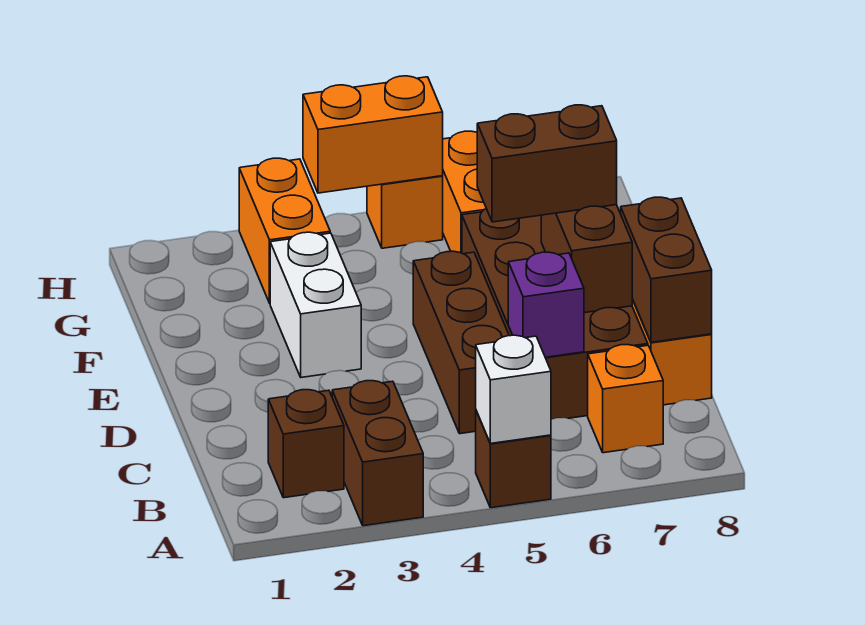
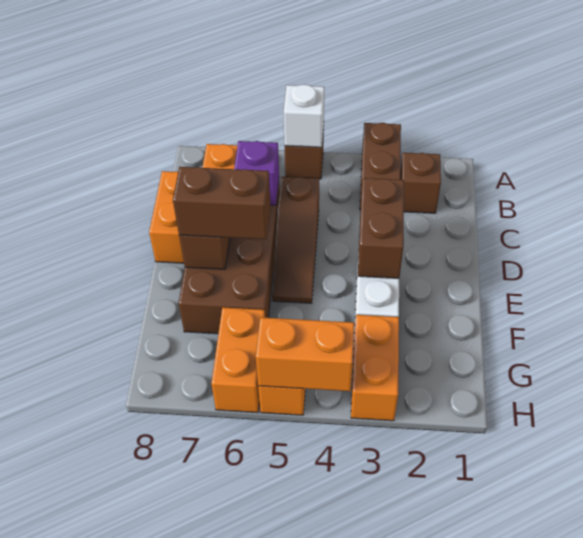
brown 1x3 brick [413,251,509,434] -> brown 1x3 slope [272,177,319,303]
brown 1x2 brick [621,197,712,342] -> brown 1x2 brick moved to [358,178,404,278]

